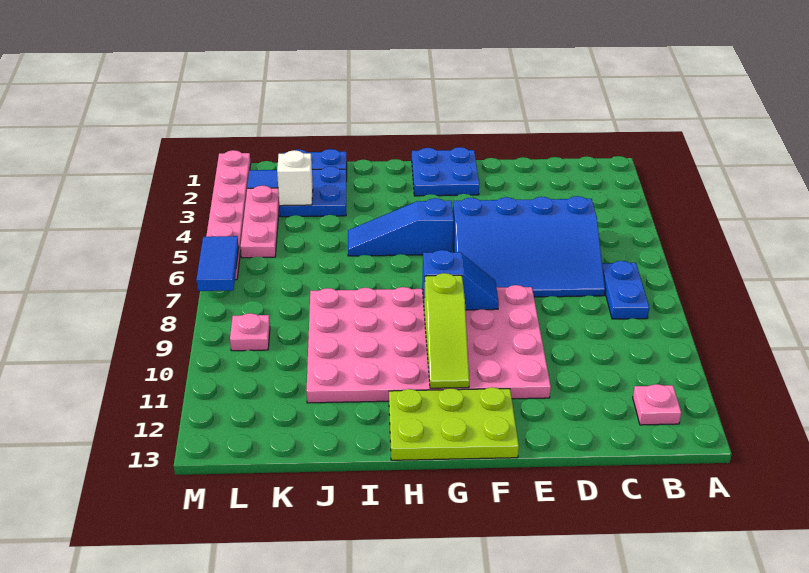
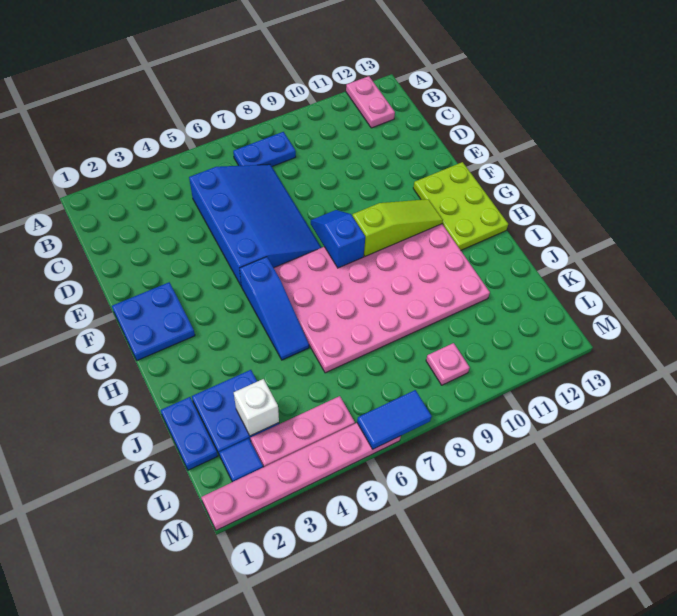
pink 1x1 plate [633,384,681,425] -> pink 1x2 plate [346,76,395,128]
pink 4x6 plate [307,285,551,403] -> pink 4x6 plate turned to [274,224,490,373]

